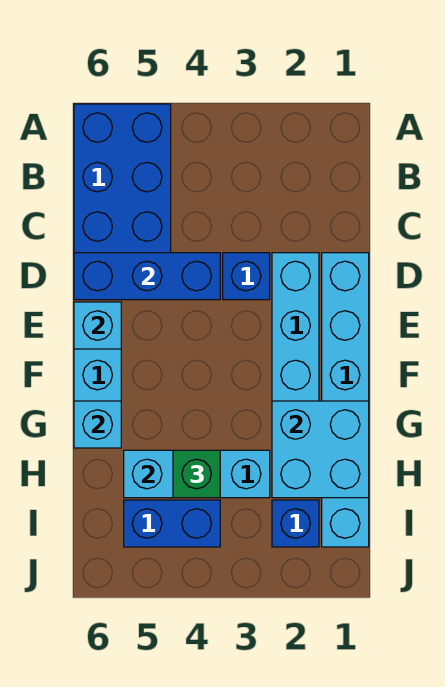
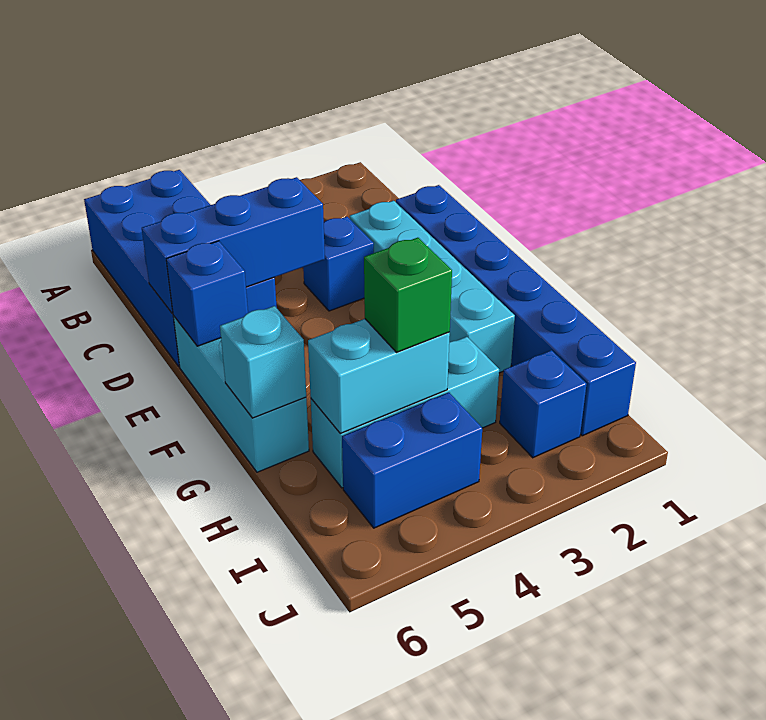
cyan 1x6 brick [322,253,369,547] -> blue 1x6 brick [396,185,636,436]
cyan 1x1 brick [74,302,121,349] -> blue 1x1 brick [166,241,248,346]
cyan 2x2 brick [272,401,369,498] -> none

